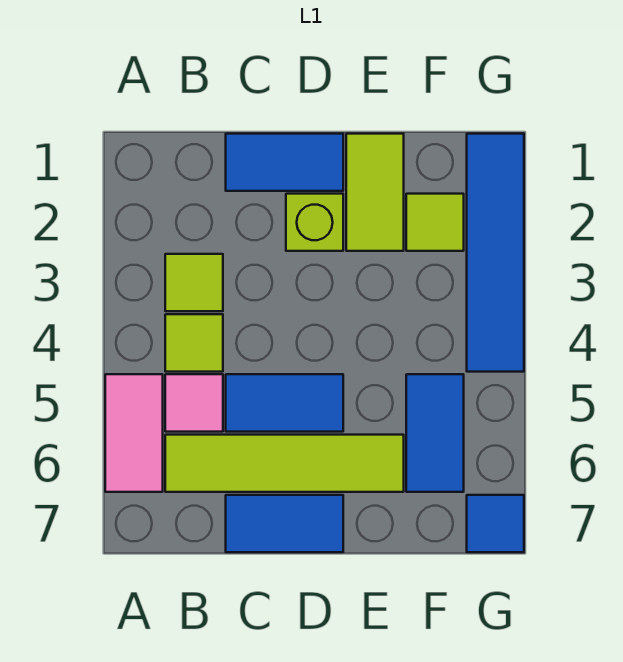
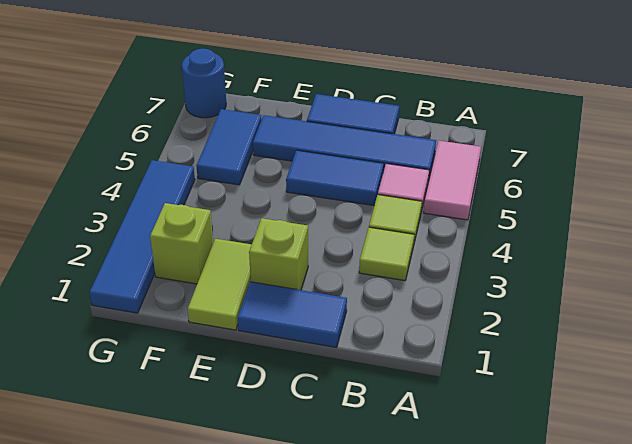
lime 1x4 tile [165,435,404,492] -> blue 1x4 tile [253,115,436,181]
lime 1x1 tile [406,194,464,251] -> lime 1x1 brick [150,203,213,284]
blue 1x1 tile [467,495,524,552] -> blue 1x1 round brick [182,49,226,118]

